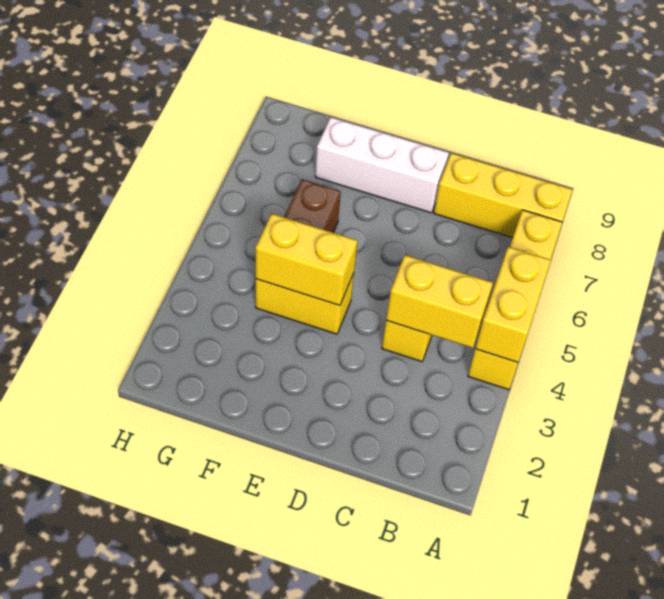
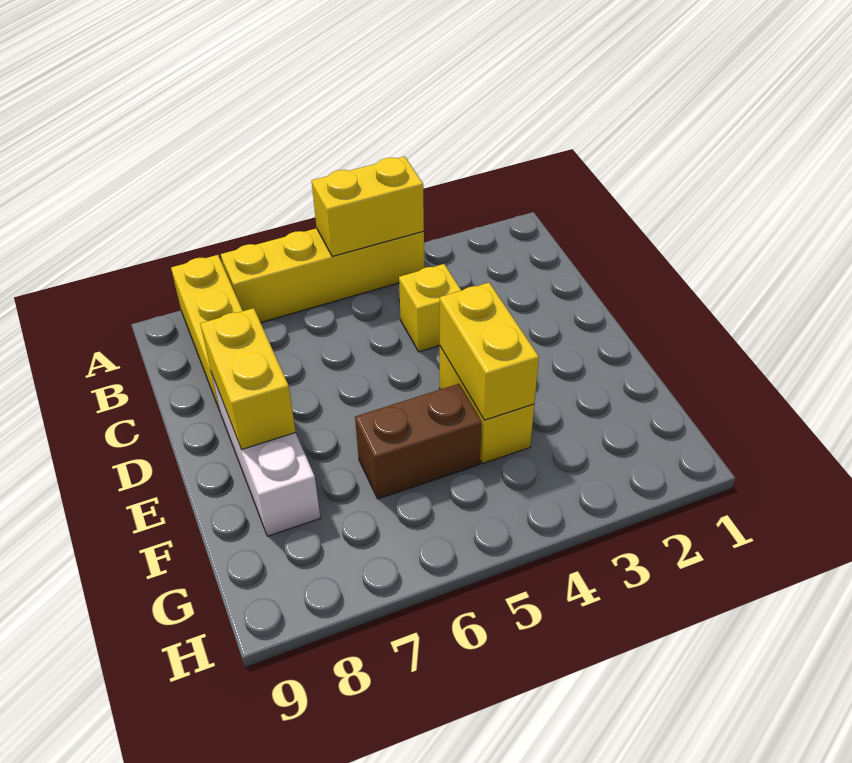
yellow 1x2 brick [386,255,493,348] -> yellow 1x2 brick moved to [200,308,296,450]

